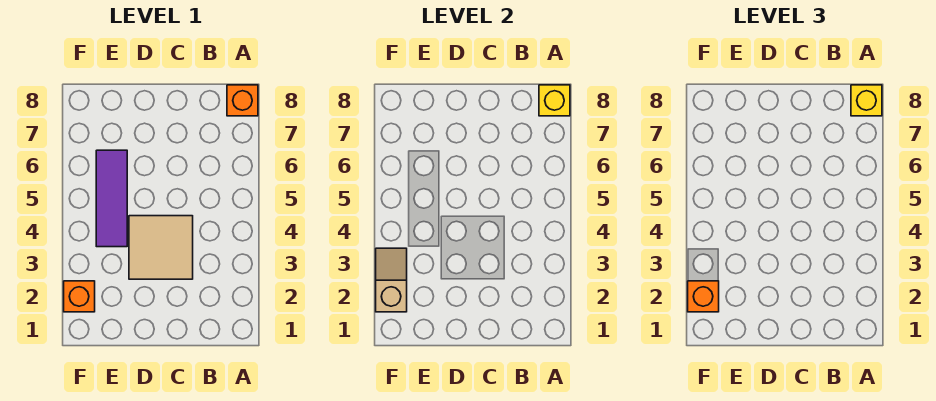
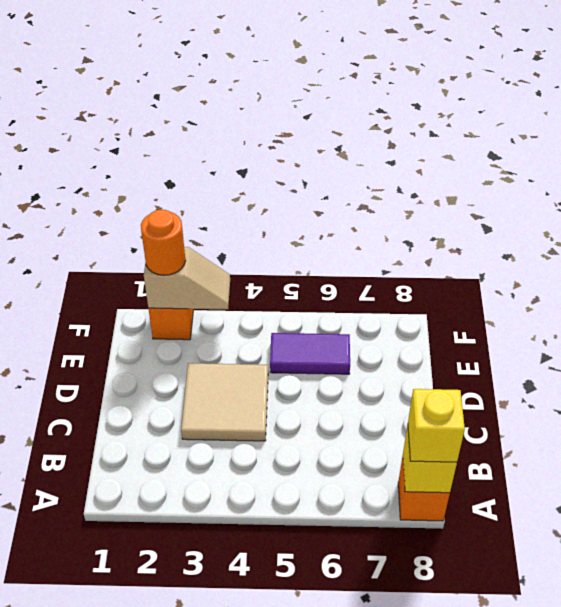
purple 1x3 tile [96,150,127,247] -> purple 1x2 tile [270,333,350,374]
orange 1x1 brick [688,281,719,312] -> orange 1x1 round brick [141,210,186,275]

